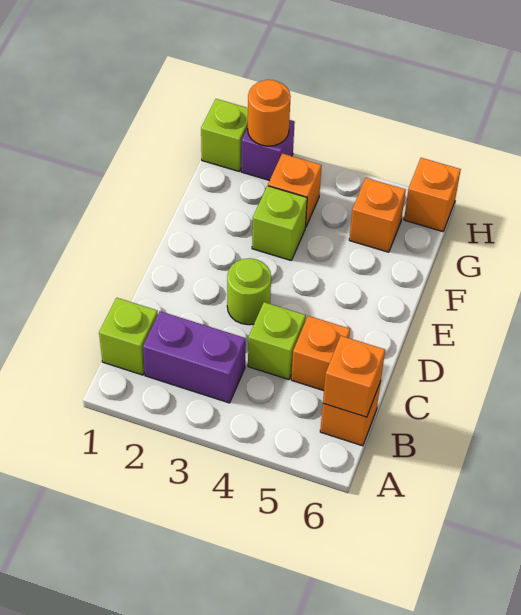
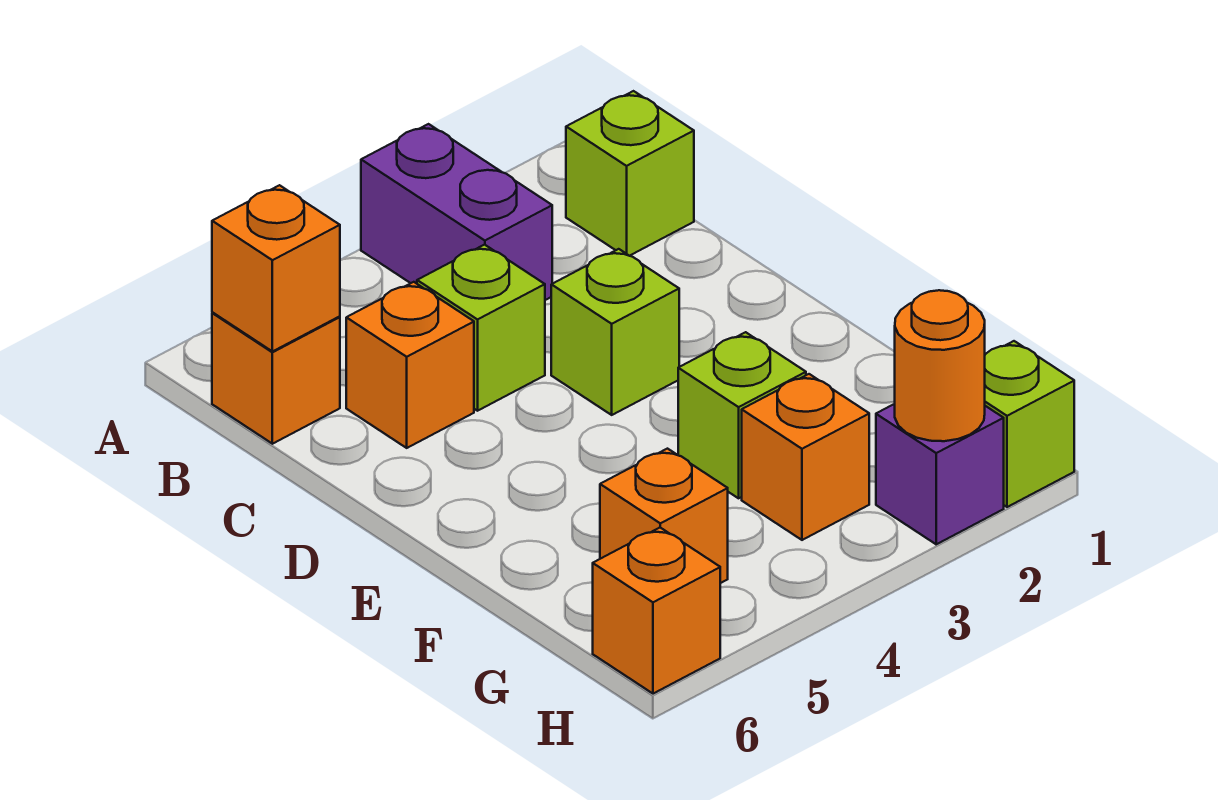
purple 1x2 brick [143,311,246,403] -> purple 1x2 brick turned to [361,124,552,300]
lime 1x1 round brick [227,258,271,325] -> lime 1x1 brick [551,249,679,415]

